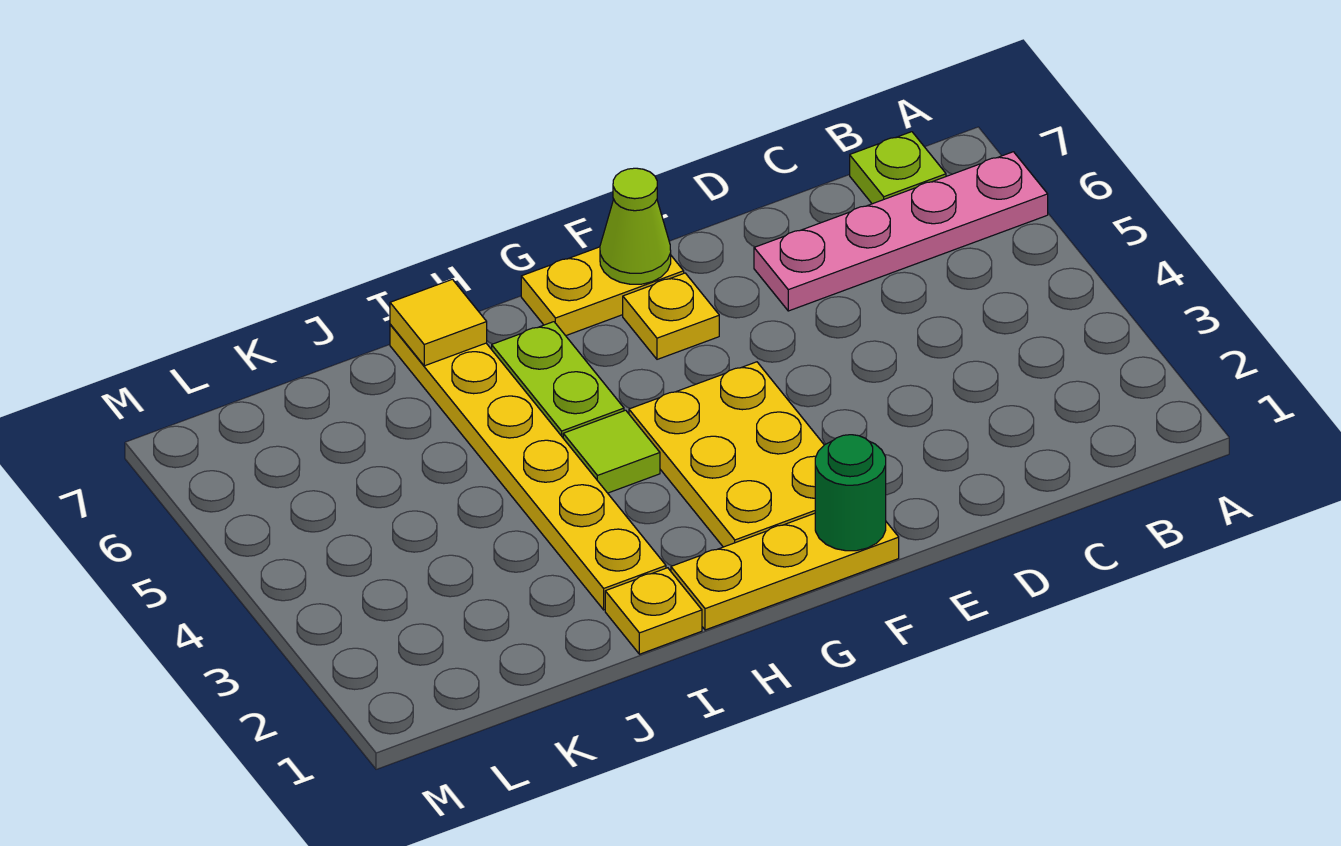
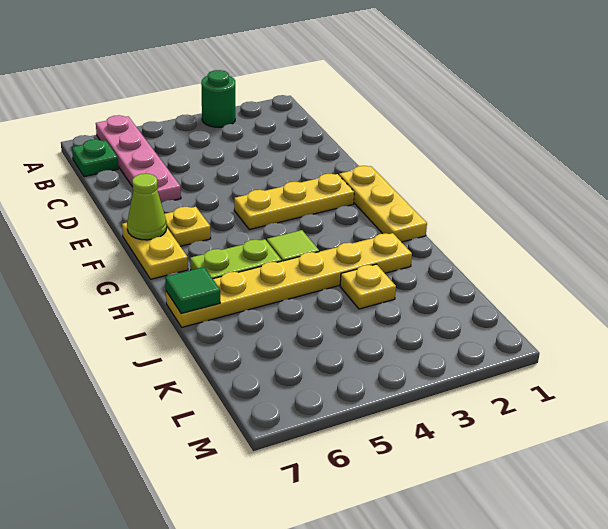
lime 1x1 plate [850,132,946,204] -> green 1x1 plate [72,139,118,177]
green 1x1 round brick [815,435,886,551] -> green 1x1 round brick moved to [201,70,235,127]
yellow 2x3 plate [629,362,824,547] -> yellow 1x3 plate [234,174,354,230]
yellow 1x1 plate [605,568,702,654] -> yellow 1x1 plate moved to [340,264,396,309]
yellow 1x1 tile [390,279,487,366] -> green 1x1 tile [165,267,220,313]

